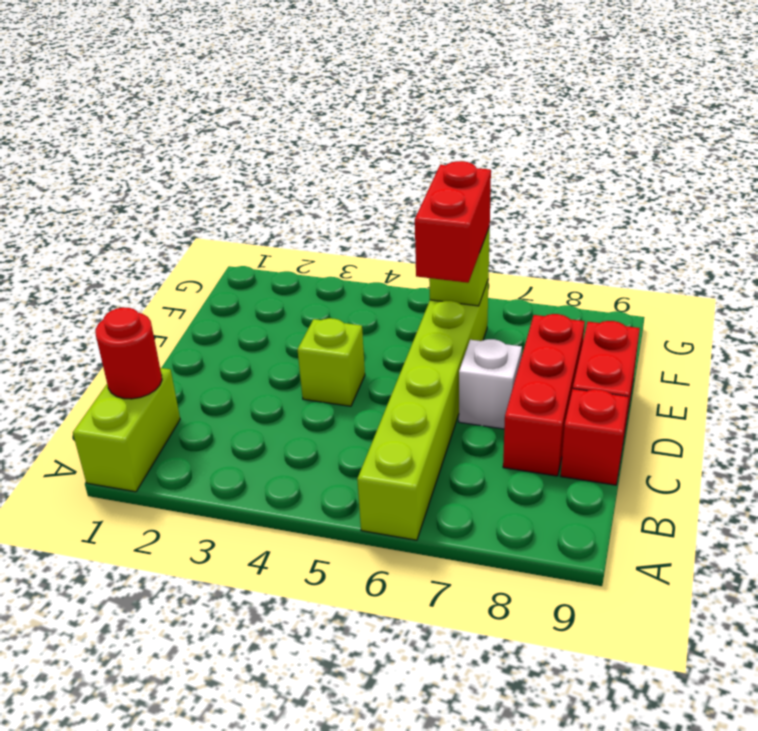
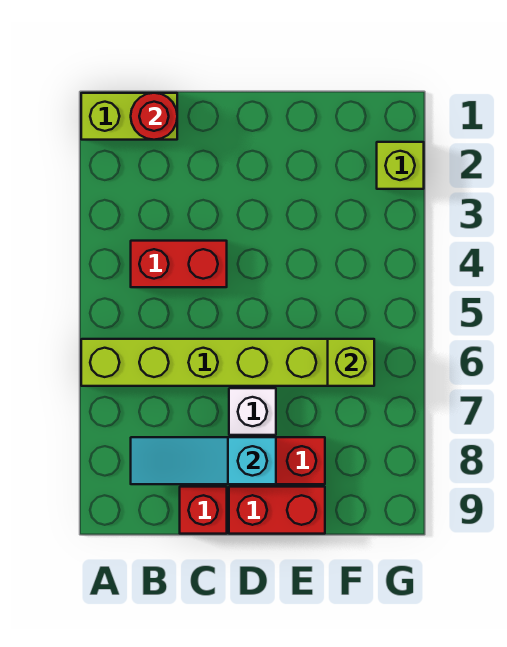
none -> cyan 1x3 slope [131,437,276,484]
lime 1x1 brick [297,318,365,406] -> lime 1x1 brick moved to [377,142,424,189]
red 1x2 brick [415,161,491,283] -> red 1x2 brick moved to [131,241,227,287]

